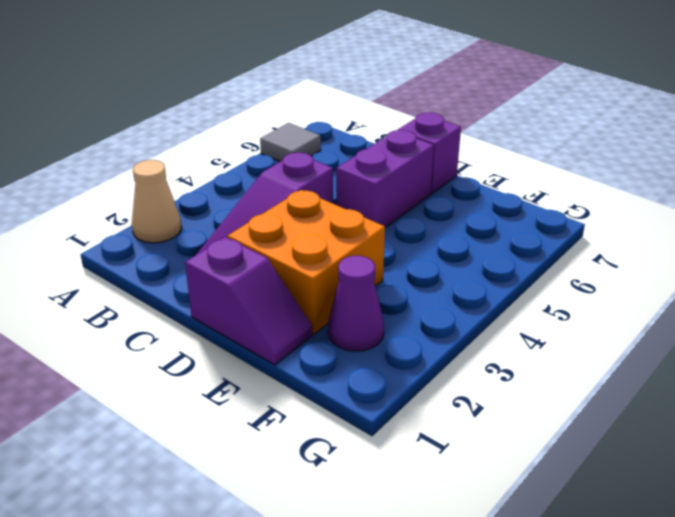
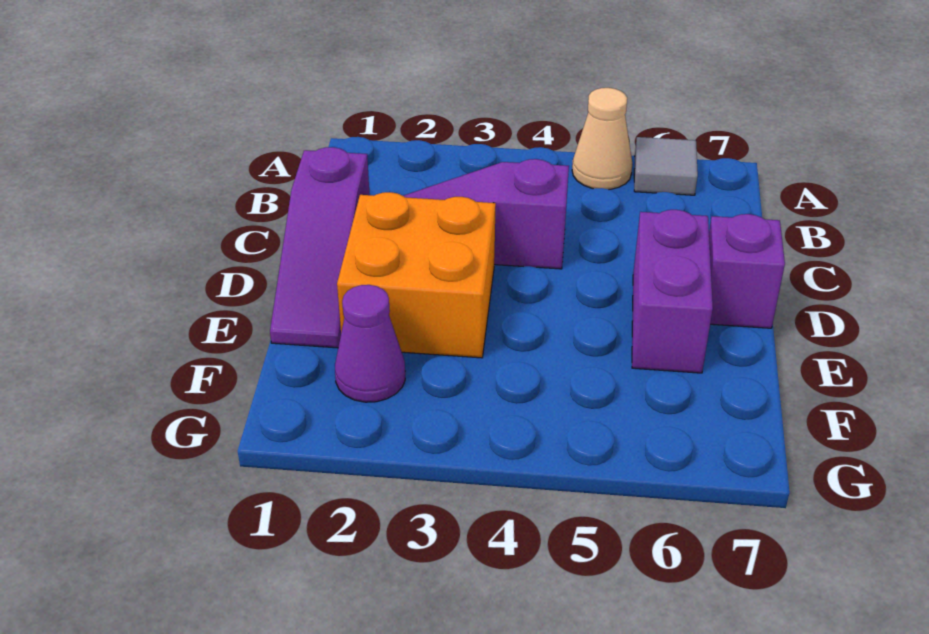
tan 1x1 cone [132,160,181,243] -> tan 1x1 cone moved to [572,88,632,189]
purple 1x2 slope [185,237,313,365] -> purple 1x3 slope [270,147,370,348]
purple 1x2 brick [336,130,434,228] -> purple 1x2 brick turned to [632,210,713,373]

